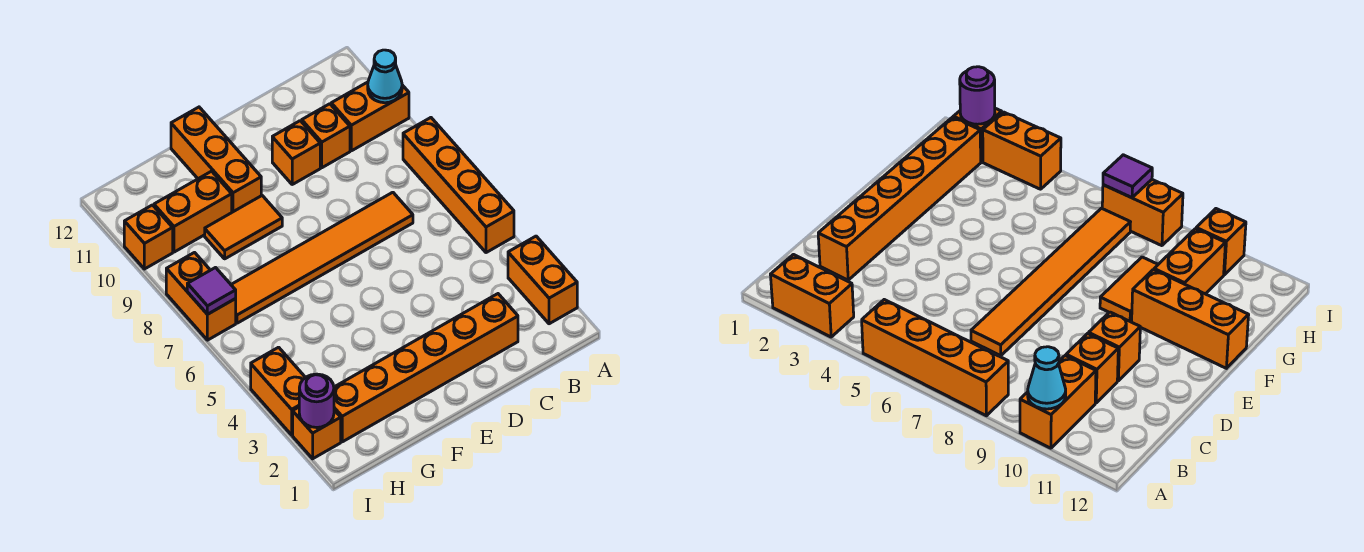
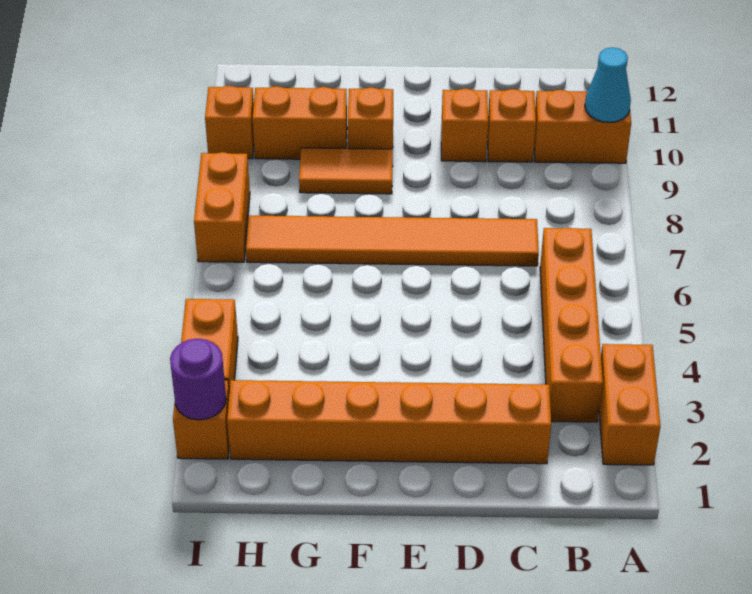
orange 1x4 brick [403,118,514,253] -> orange 1x4 brick moved to [540,228,603,422]
orange 1x3 brick [171,107,261,212] -> orange 1x1 brick [348,87,393,149]
purple 1x1 tile [187,268,236,314] -> none

